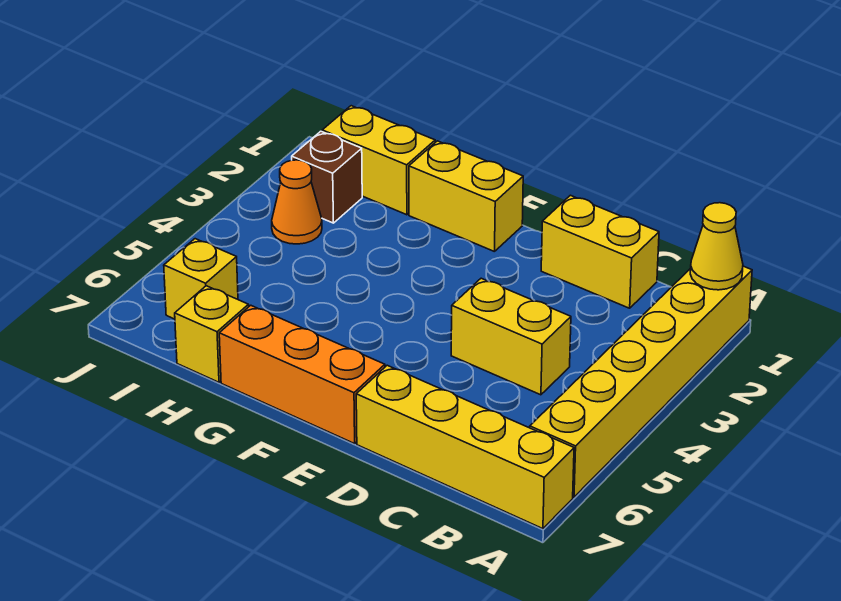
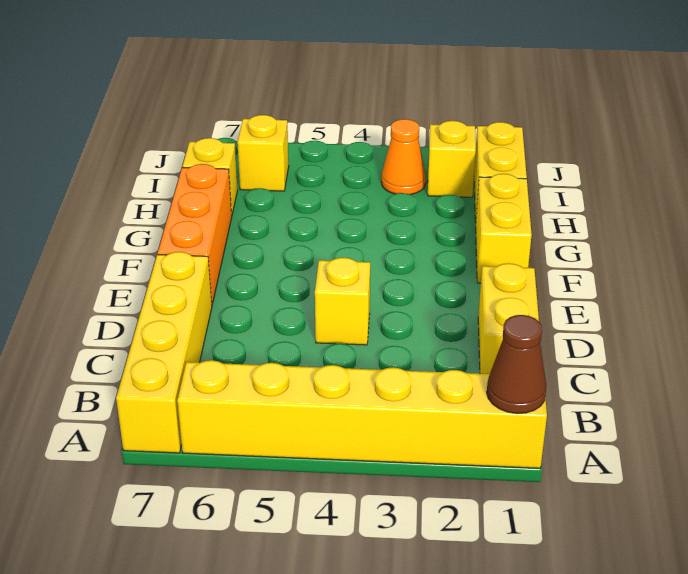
yellow 1x1 cone [690,203,743,290] -> brown 1x1 cone [487,315,546,414]
yellow 1x2 brick [451,278,571,395] -> yellow 1x1 brick [315,258,370,345]
brown 1x1 brick [292,131,362,223] -> yellow 1x1 brick [428,121,476,197]

